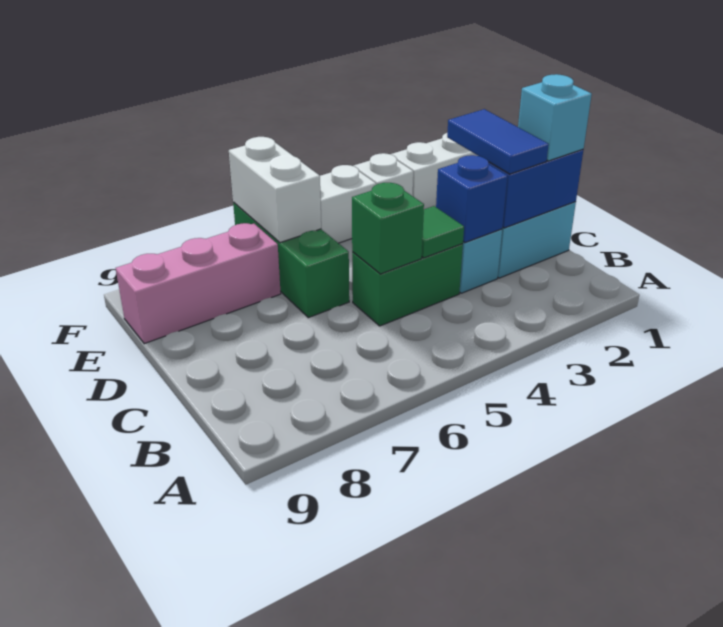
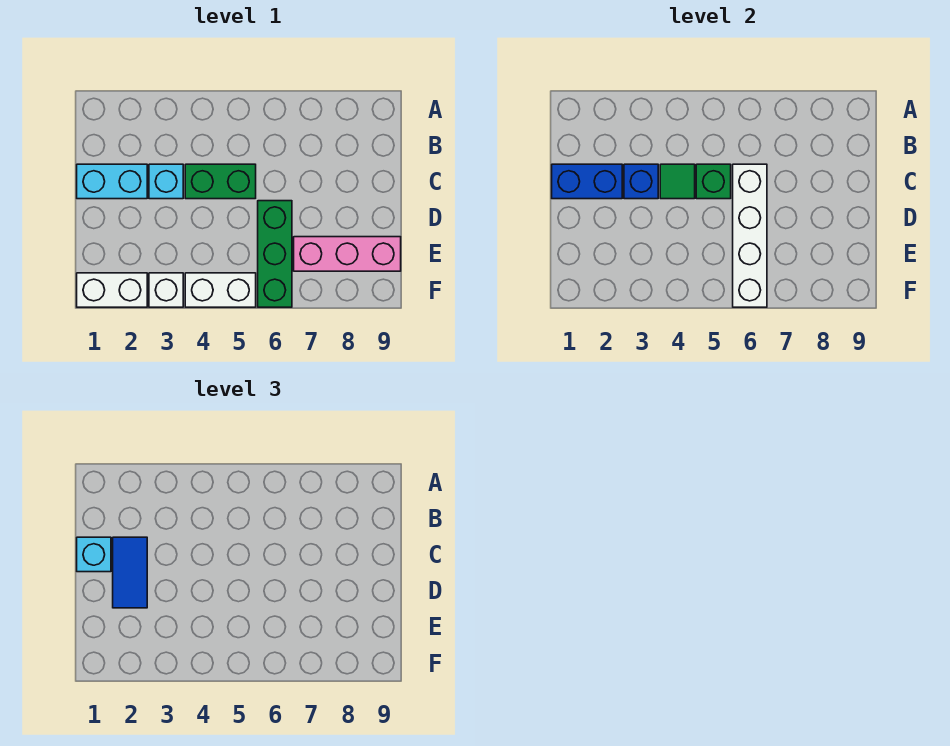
white 1x2 brick [229,137,321,243] -> white 1x4 brick [733,164,767,307]

